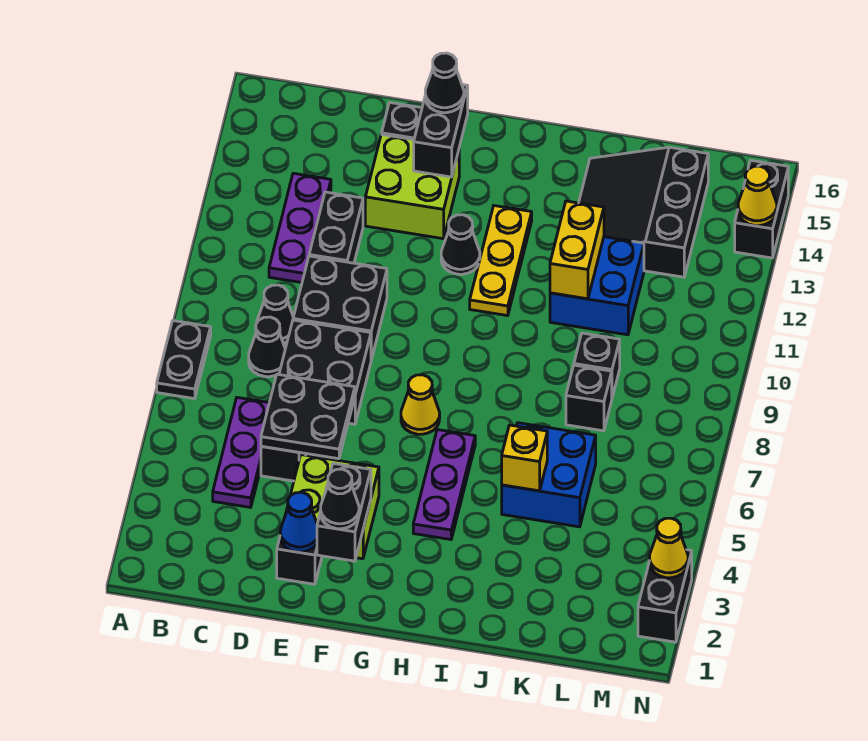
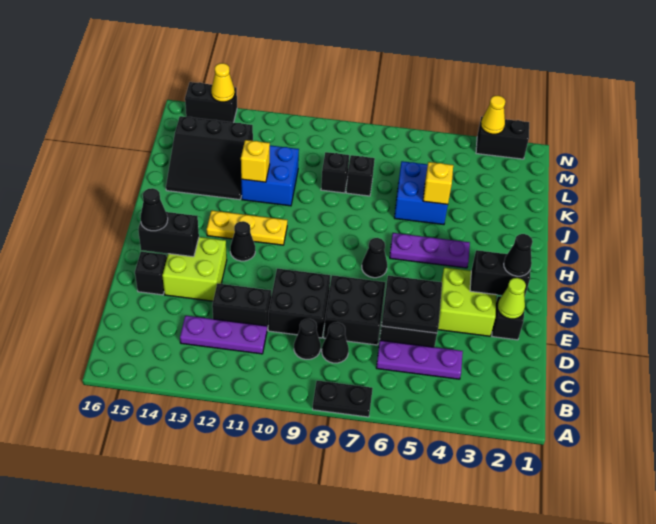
blue 1x1 cone [280,492,317,552] -> lime 1x1 cone [497,278,526,319]
yellow 1x1 cone [401,375,440,434] -> black 1x1 cone [362,238,387,278]
yellow 1x2 brick [550,201,604,299] -> yellow 1x1 brick [241,140,270,182]

